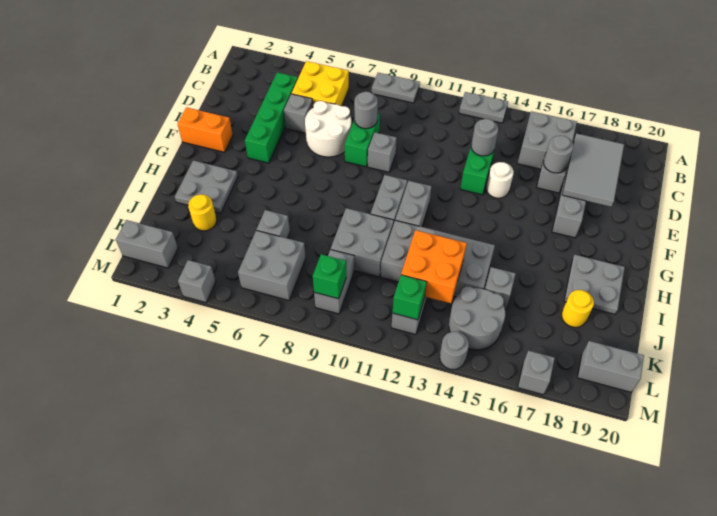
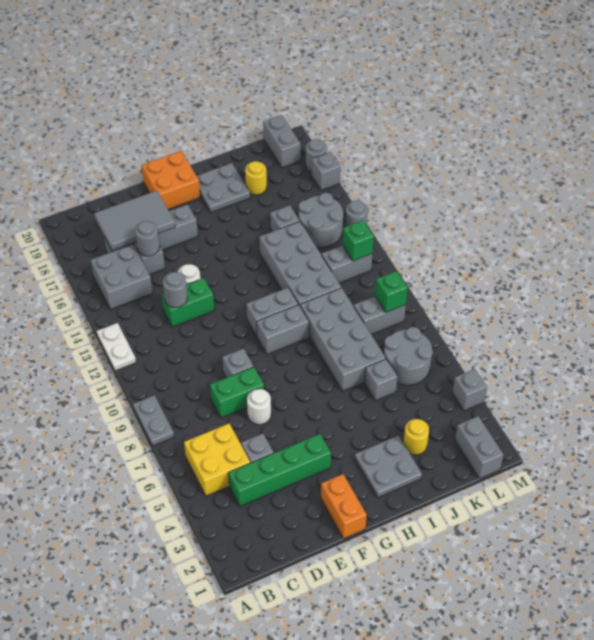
grey 1x2 plate [459,92,508,123] -> white 1x2 plate [97,323,136,371]
white 2x2 round brick [305,101,352,157] -> white 1x1 round brick [247,389,271,425]
grey 1x1 round brick [354,92,378,129] -> grey 1x1 round brick moved to [306,139,327,172]
grey 2x2 brick [331,208,394,277] -> grey 2x4 brick [300,288,386,391]
orange 2x2 brick [401,230,467,303] -> orange 2x2 brick moved to [141,151,200,209]
grey 2x2 brick [238,230,306,300] -> grey 2x2 round brick [384,327,433,385]

